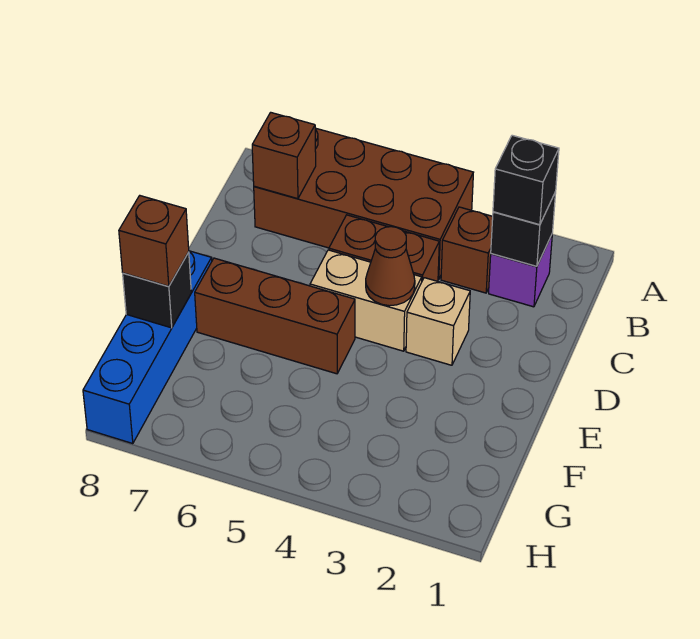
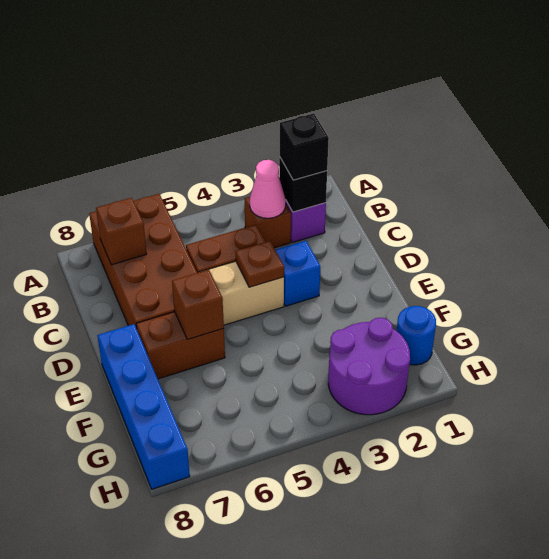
brown 2x4 brick [254,128,473,280] -> brown 2x4 brick turned to [89,194,197,329]
none -> pink 1x1 cone [250,160,286,218]
tan 1x1 brick [406,278,470,365] -> blue 1x1 brick [276,241,320,306]
brown 1x1 cone [366,227,415,306] -> brown 1x1 plate [235,241,284,287]
brown 1x3 brick [195,258,355,374] -> brown 1x2 brick [136,312,225,379]
black 1x1 brick [123,252,191,328] -> none
brown 1x1 brick [119,196,189,286] -> brown 1x1 brick moved to [172,270,224,339]
none -> blue 1x1 round brick [397,306,436,365]
none -> purple 2x2 round brick [328,318,410,415]

